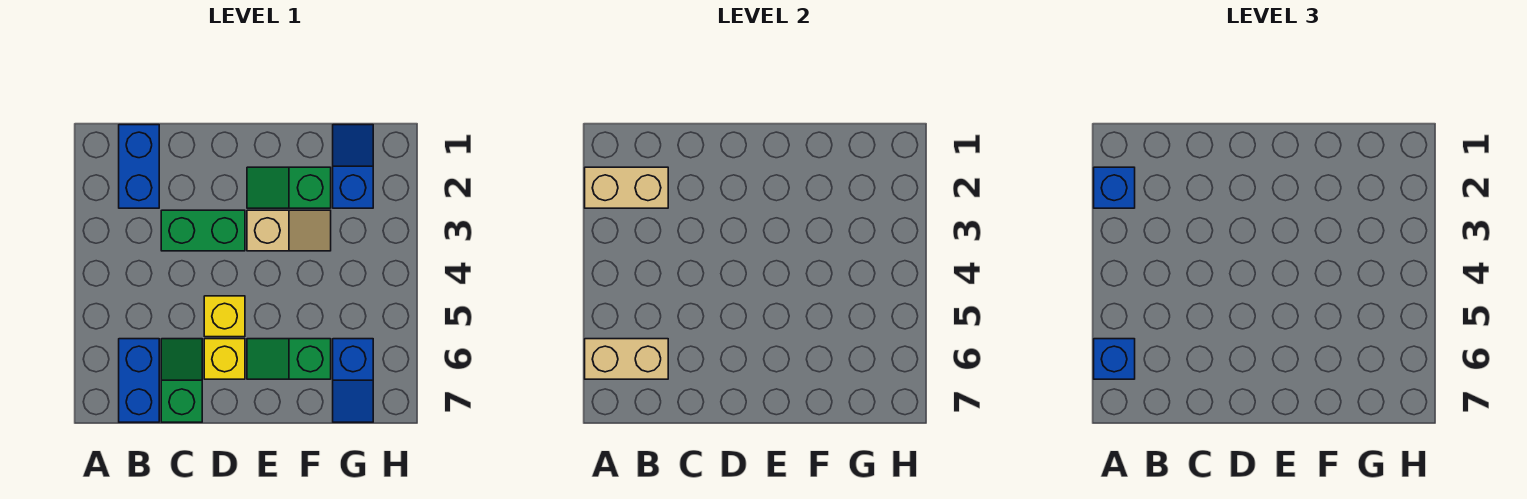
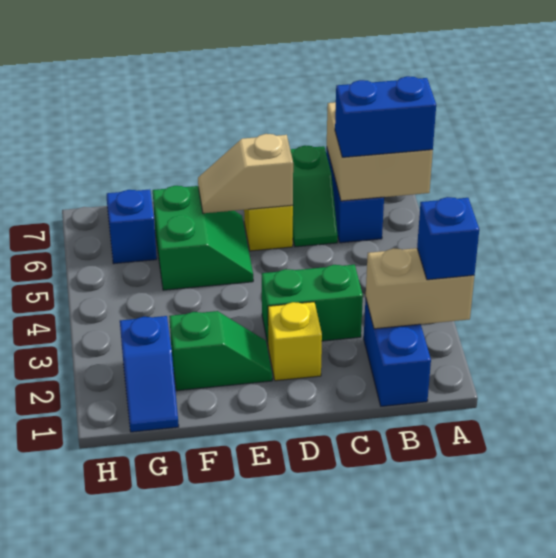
tan 1x2 brick [585,339,668,379] -> tan 2x2 brick [327,102,433,201]
blue 1x1 brick [1094,339,1135,379] -> blue 1x2 brick [335,76,436,157]
yellow 1x1 brick [204,296,245,337] -> yellow 1x1 brick moved to [268,302,322,381]
tan 1x2 slope [247,210,331,251] -> tan 1x2 slope moved to [198,134,293,213]
green 1x2 slope [247,339,331,379] -> green 2x2 slope [153,186,253,290]

